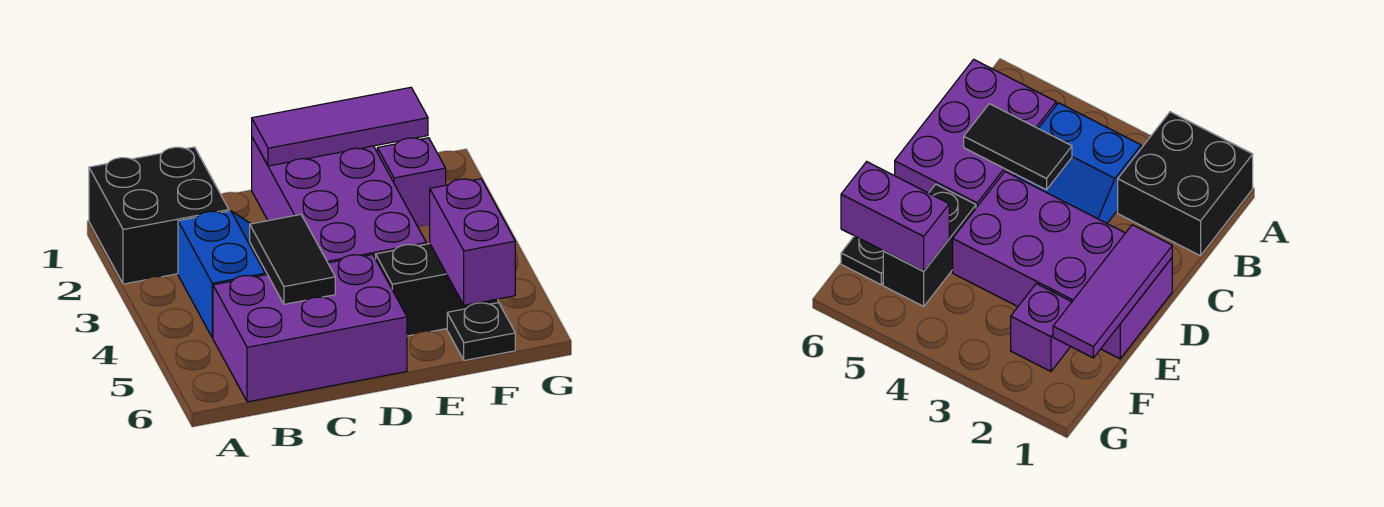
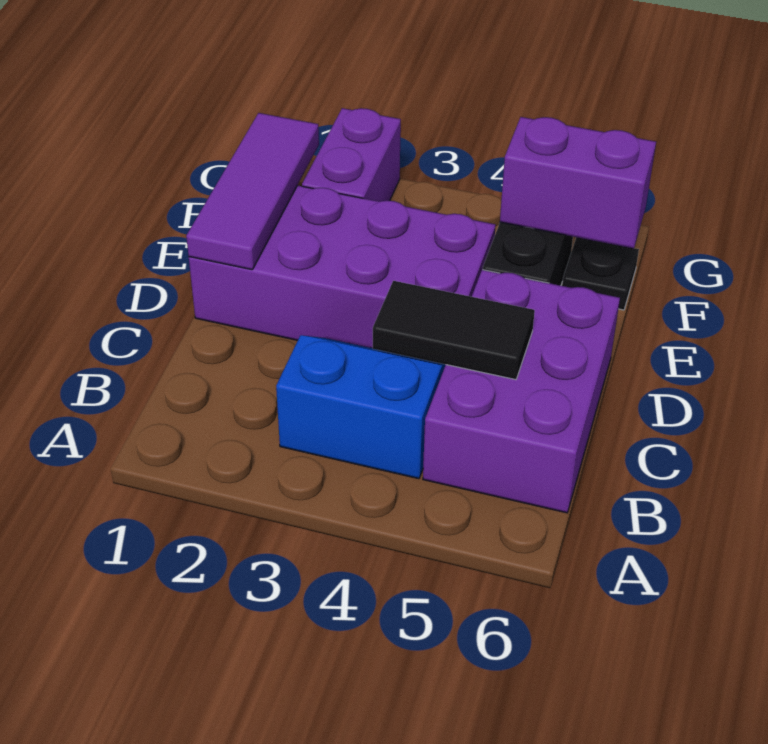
black 2x2 brick [89,147,229,284] -> none
purple 1x1 brick [377,138,446,227] -> purple 1x2 brick [302,108,401,201]

